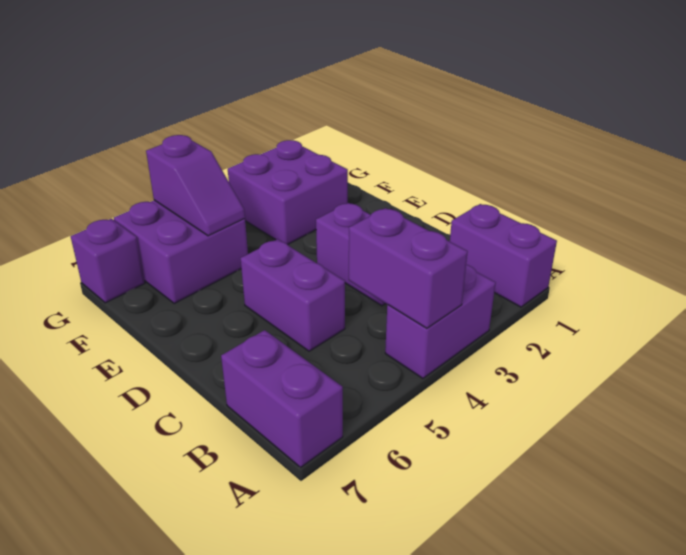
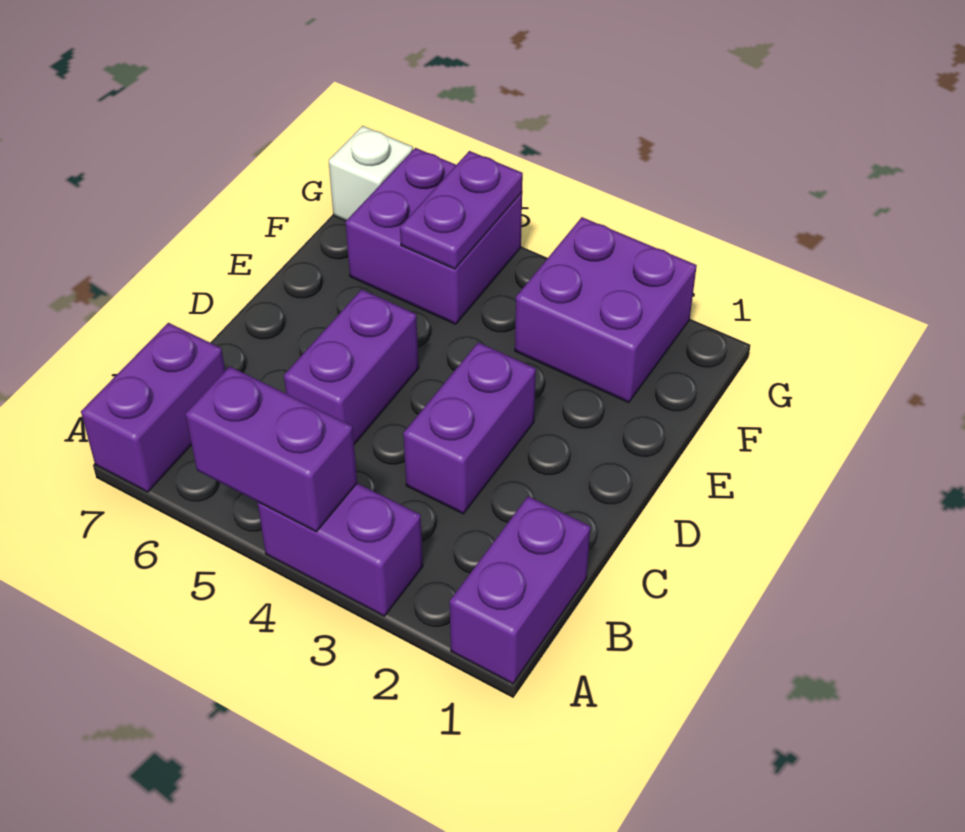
purple 1x2 brick [349,208,468,328] -> purple 1x2 brick turned to [186,366,357,532]
purple 1x2 slope [146,135,245,236] -> purple 1x2 plate [400,151,523,269]
purple 1x1 brick [71,219,145,303] -> white 1x1 brick [329,126,413,221]

